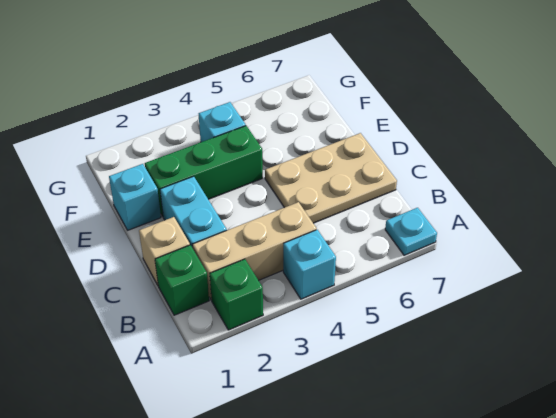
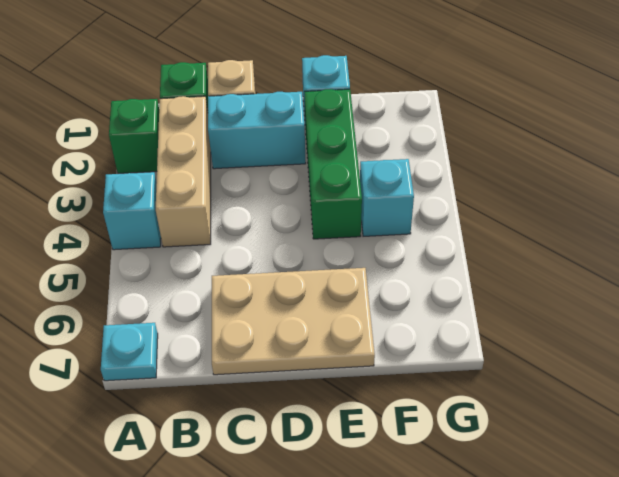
tan 2x3 plate [265,133,397,223] -> tan 2x3 plate turned to [212,268,375,375]

